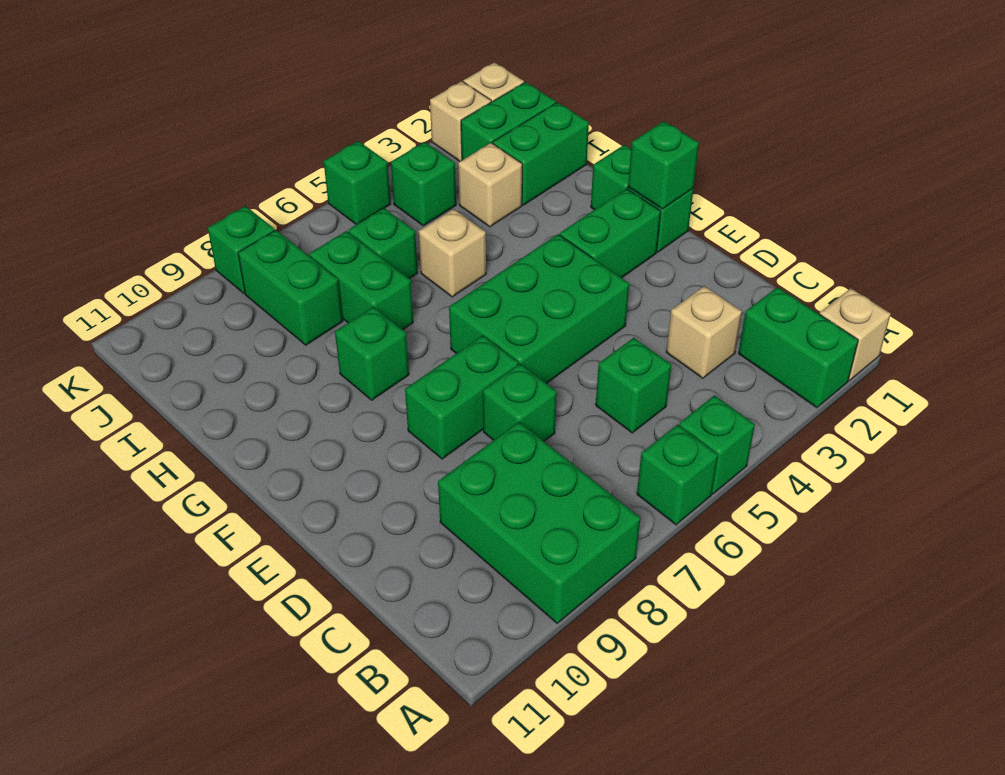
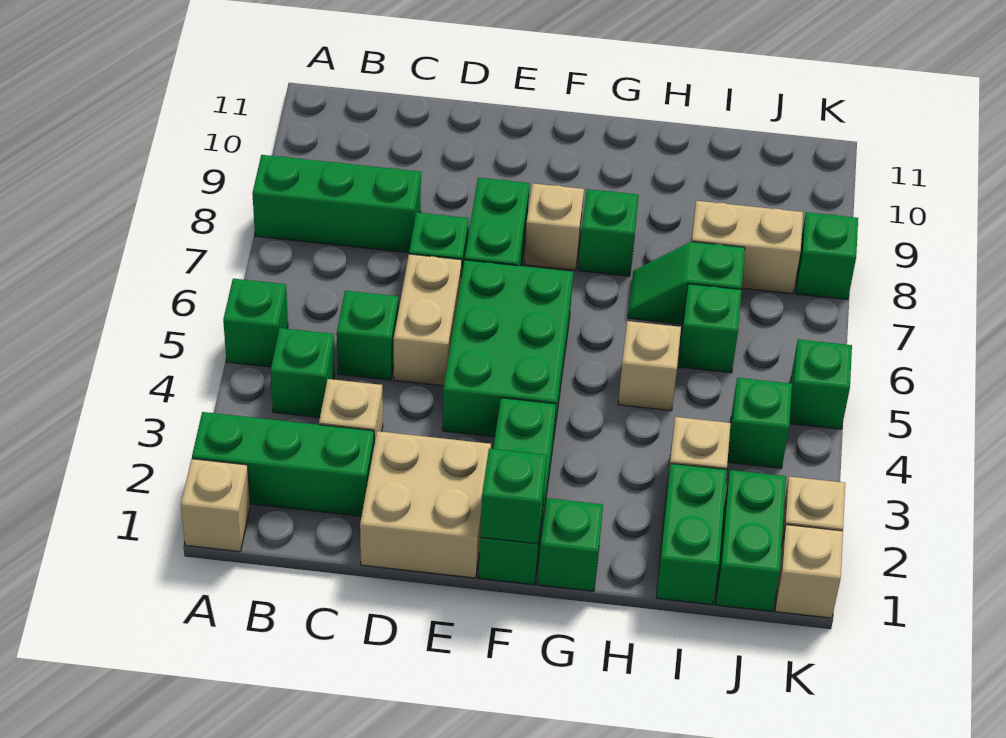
green 1x2 brick [738,287,858,408] -> green 1x3 brick [192,412,374,516]
green 1x1 brick [637,425,718,525] -> green 1x1 brick moved to [270,328,335,418]
green 2x3 brick [438,422,640,623] -> green 1x3 brick [252,155,421,253]
none -> tan 2x2 brick [360,431,491,578]
none -> tan 1x2 brick [394,254,462,386]
none -> tan 1x1 brick [524,183,584,270]
green 1x2 brick [309,231,413,330] -> green 1x2 slope [628,242,745,324]
green 1x2 brick [238,230,343,345] -> tan 1x2 brick [691,201,803,294]

